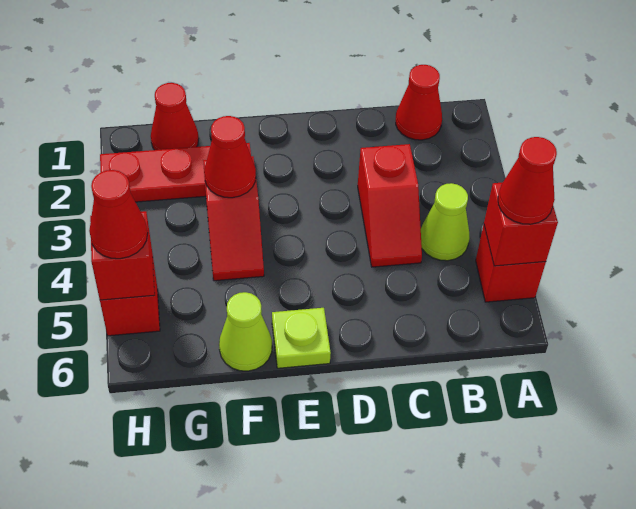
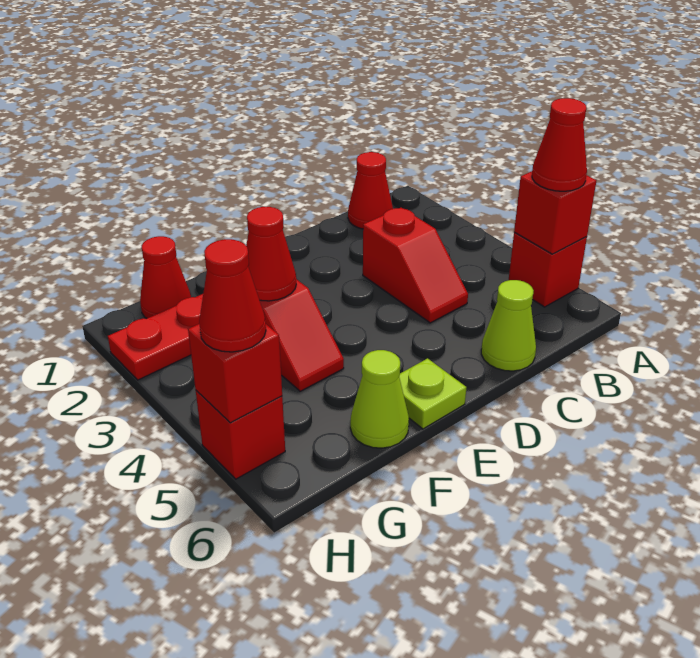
lime 1x1 cone [421,183,470,261] -> lime 1x1 cone moved to [481,280,536,371]

